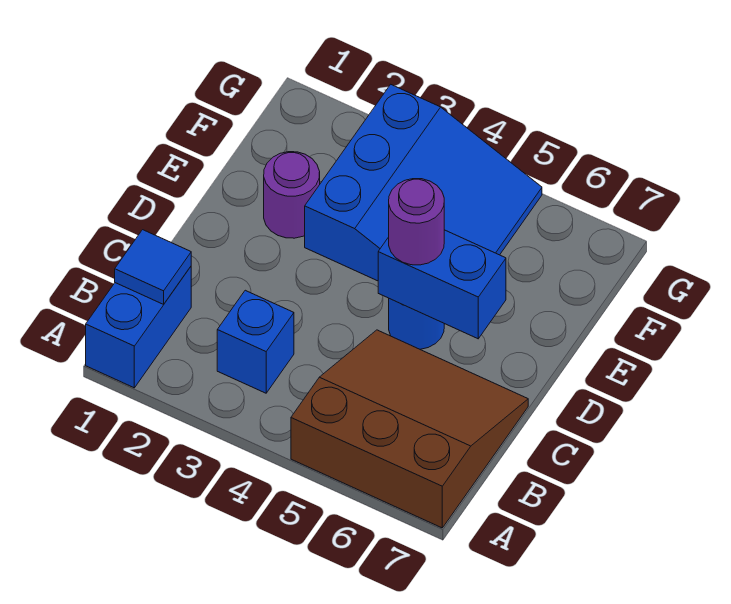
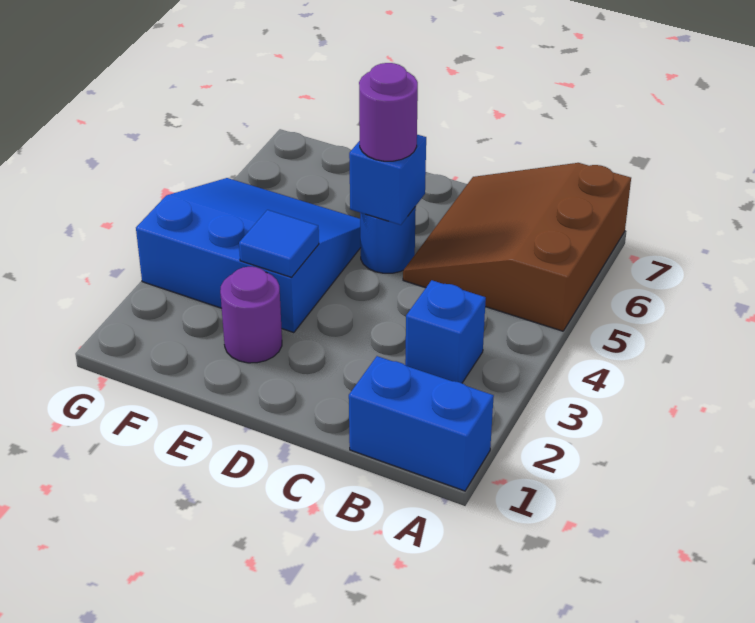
blue 1x1 tile [115,230,191,304] -> blue 1x1 tile moved to [239,210,319,277]
blue 1x2 brick [378,230,506,339] -> blue 1x1 brick [349,135,426,225]

